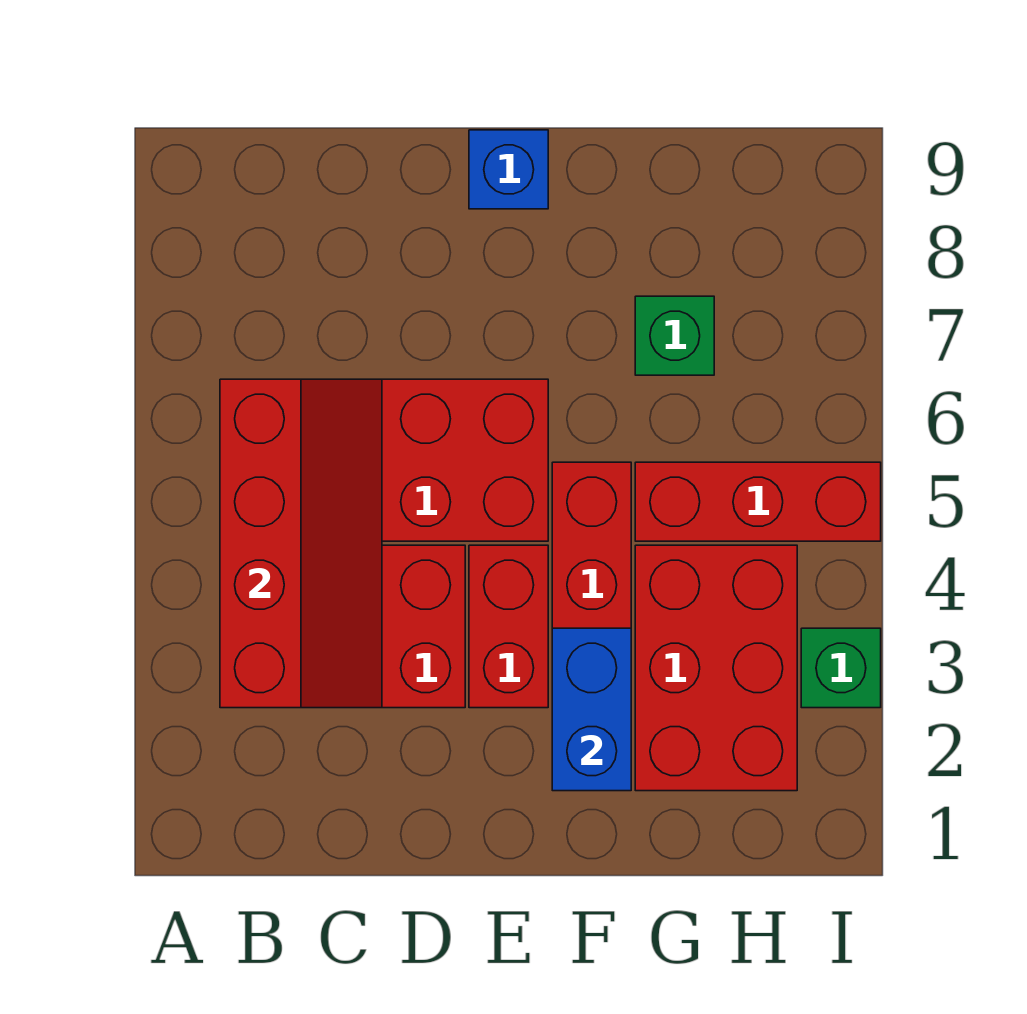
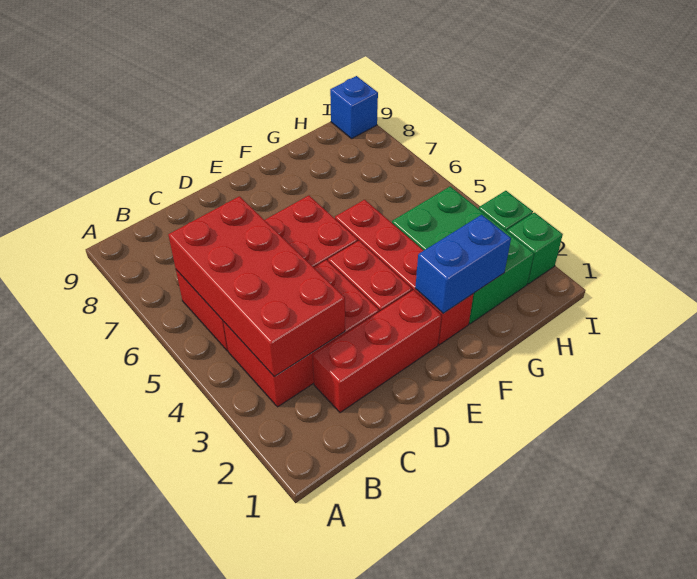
red 2x4 slope [220,379,382,708] -> red 2x4 brick [168,196,345,377]
blue 1x1 brick [469,130,548,209] -> blue 1x1 brick moved to [330,76,378,139]
blue 1x2 brick [552,628,631,791] -> blue 1x2 brick turned to [415,215,511,313]
red 2x3 brick [635,545,797,791] -> green 2x3 brick [392,186,534,324]
red 1x3 brick [635,462,881,541] -> red 1x3 brick moved to [313,290,441,413]
green 1x1 brick [635,296,714,375] -> green 1x1 brick moved to [507,213,563,284]

